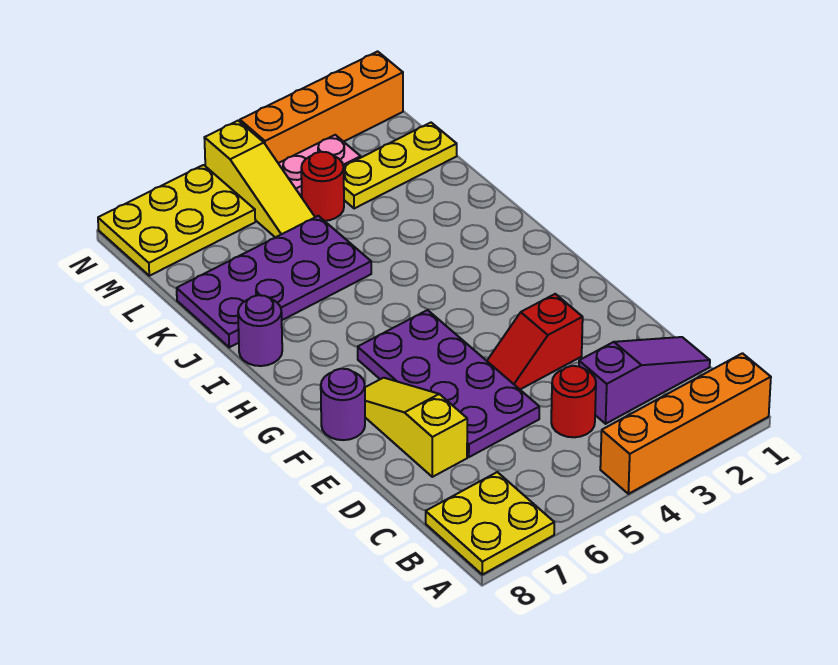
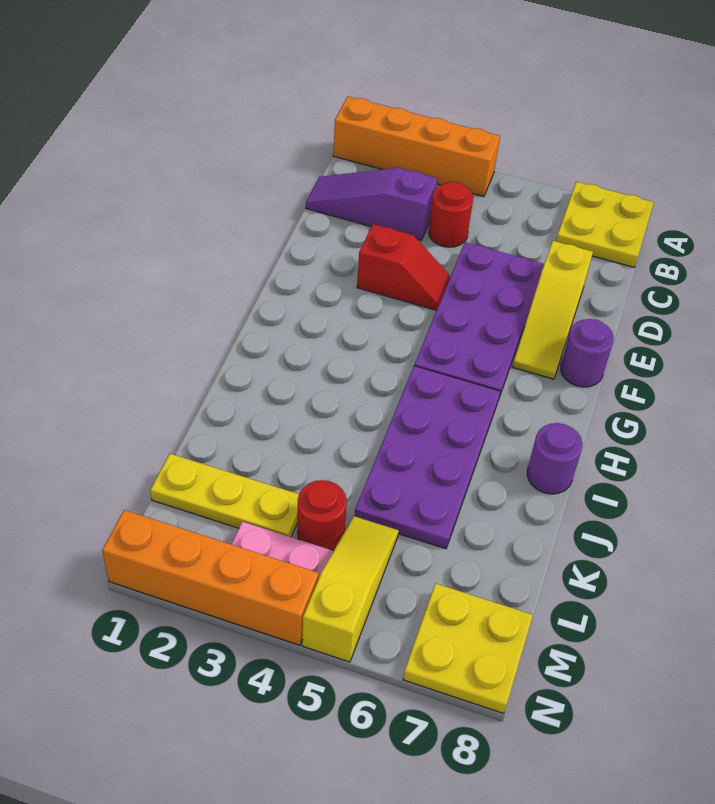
purple 2x4 plate [177,216,371,347] -> purple 2x4 plate turned to [354,366,500,549]
yellow 2x3 plate [98,165,255,276] -> yellow 2x2 plate [403,583,533,714]

